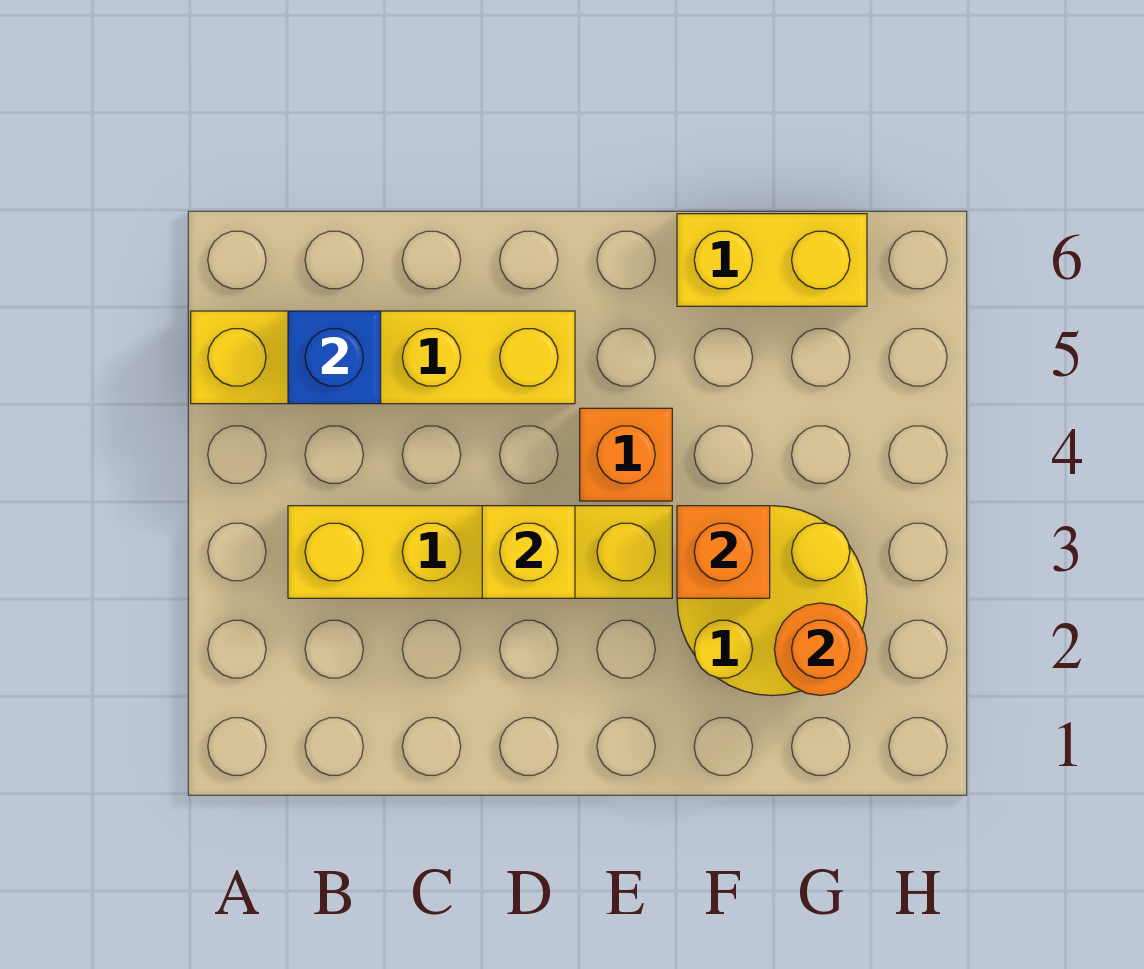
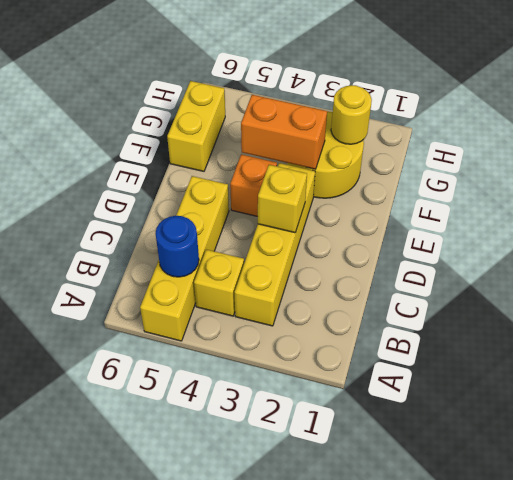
none -> yellow 1x1 brick [194,249,244,316]
blue 1x1 brick [288,311,381,404] -> blue 1x1 round brick [155,216,199,277]
orange 1x1 brick [677,506,770,598] -> orange 1x2 brick [241,95,327,169]
orange 1x1 round brick [774,603,867,696] -> yellow 1x1 round brick [331,85,372,144]

